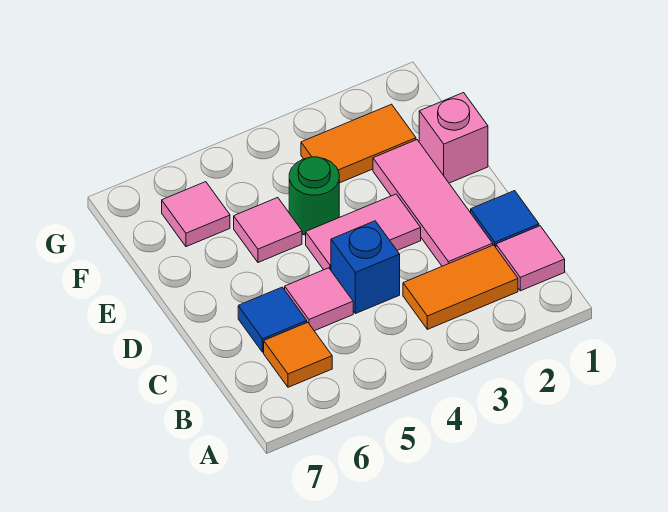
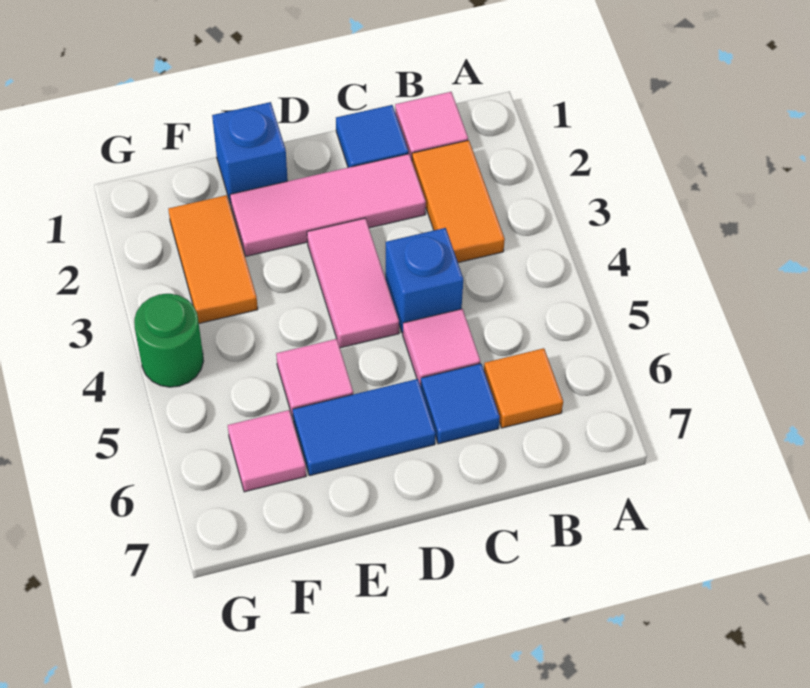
none -> blue 1x2 tile [293,379,436,476]
pink 1x1 brick [419,93,488,183] -> blue 1x1 brick [212,102,288,205]
green 1x1 round brick [289,157,339,235] -> green 1x1 round brick moved to [134,294,203,387]

